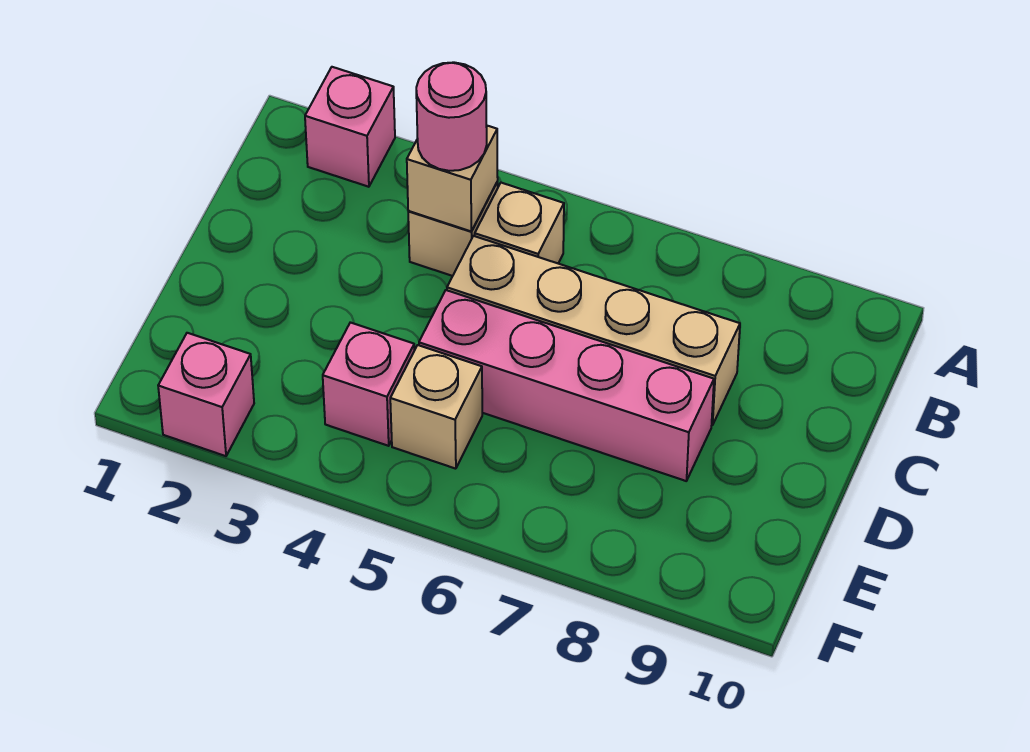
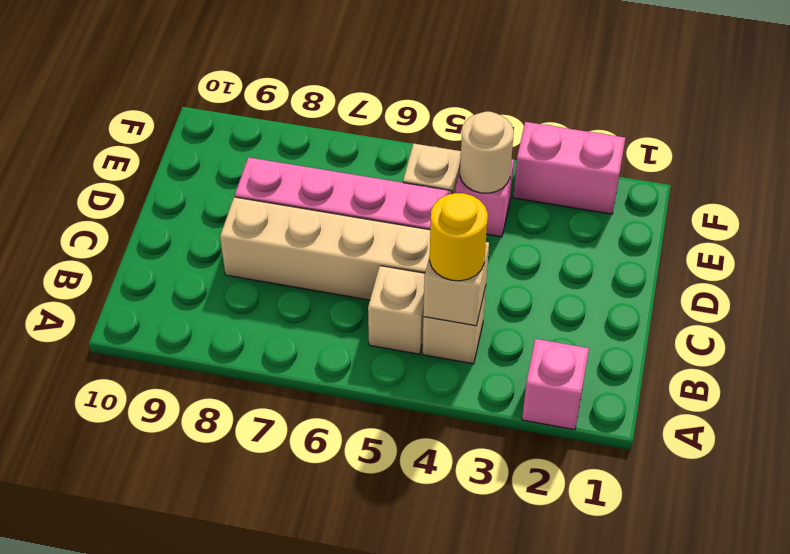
pink 1x1 round brick [416,62,487,171] -> yellow 1x1 round brick [430,193,488,281]
none -> tan 1x1 round brick [460,112,514,193]
pink 1x1 brick [158,333,254,456] -> pink 1x2 brick [513,122,625,214]

